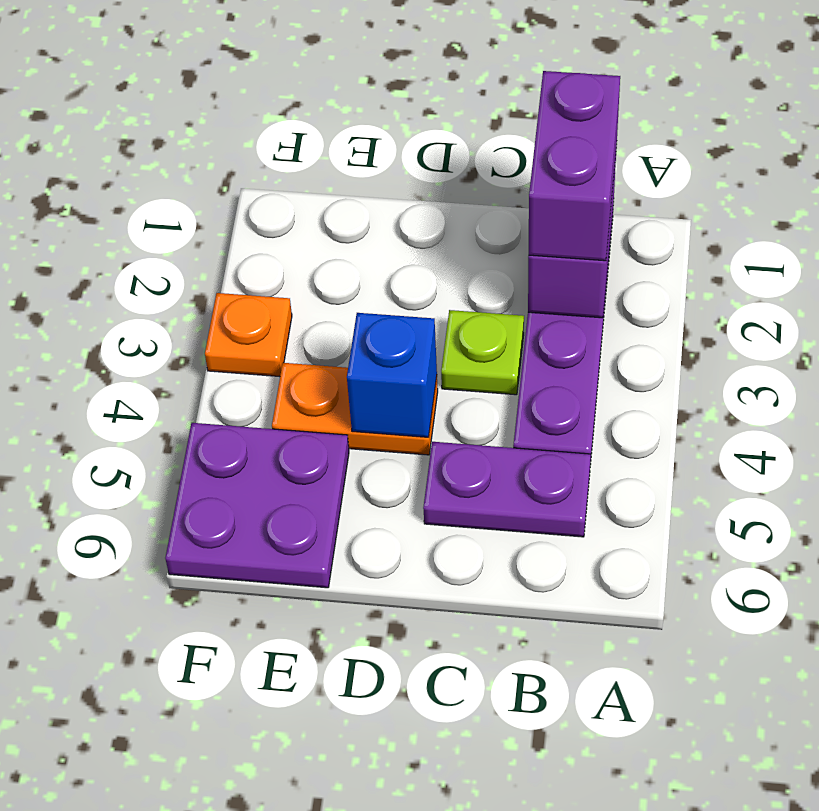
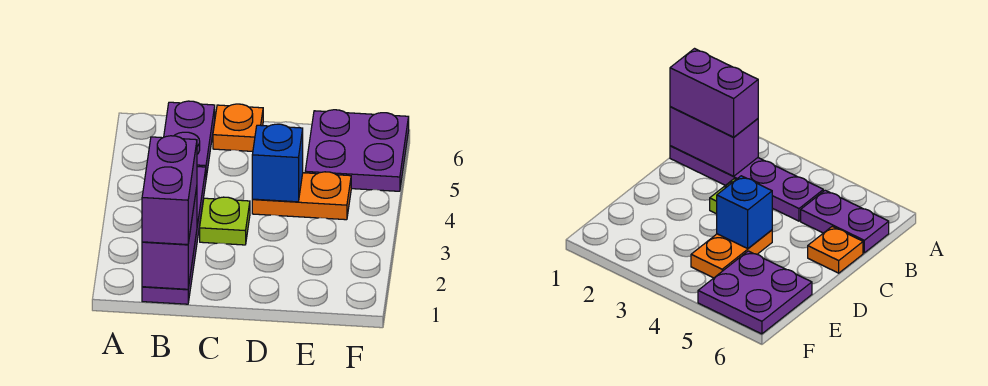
purple 1x2 plate [423,442,591,537] -> purple 1x2 plate turned to [164,101,215,177]
orange 1x1 plate [205,293,292,377] -> orange 1x1 plate moved to [213,104,263,151]

